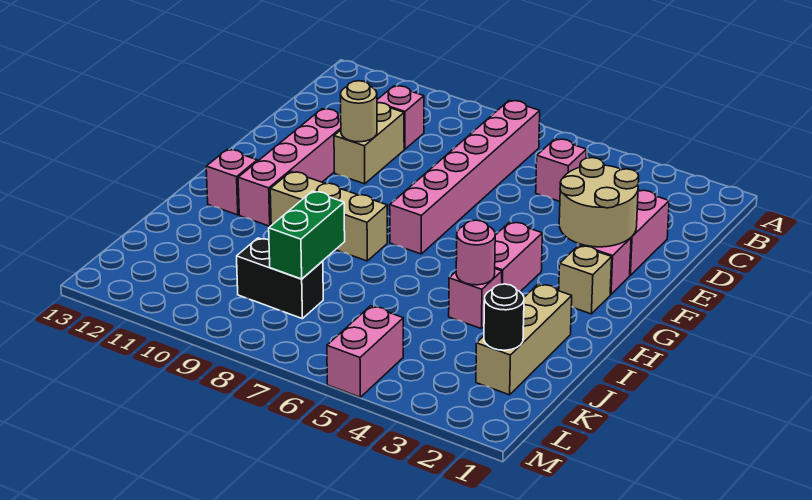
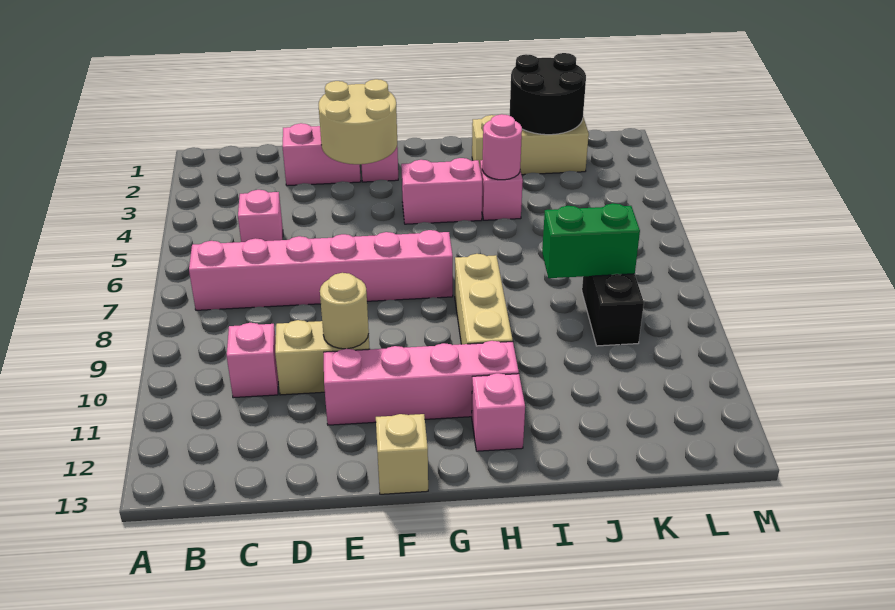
tan 1x1 brick [559,245,612,314] -> tan 1x1 brick moved to [376,414,428,494]
black 1x1 round brick [484,284,524,350] -> black 2x2 round brick [510,53,586,135]
pink 1x2 brick [327,306,403,397] -> none

